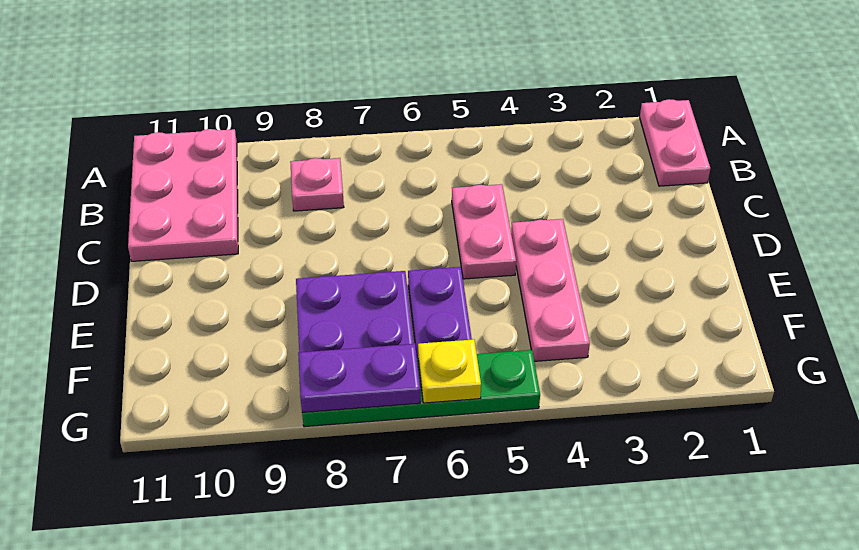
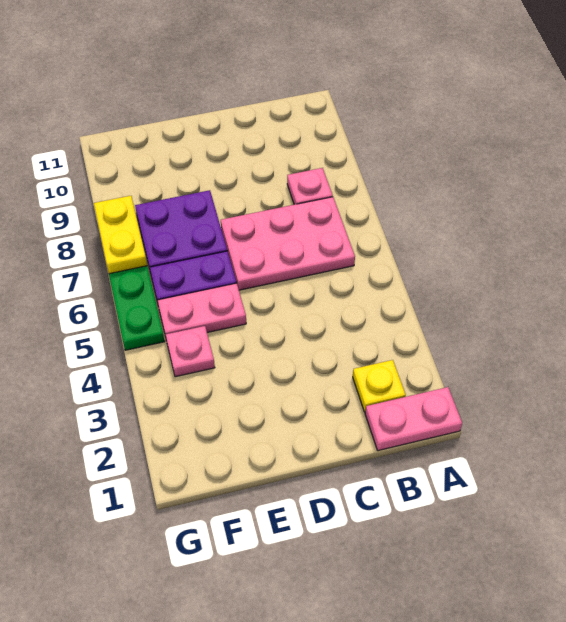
pink 2x3 plate [128,129,238,261] -> pink 2x3 plate moved to [221,197,355,290]
pink 1x2 plate [452,184,516,279] -> pink 1x2 plate moved to [157,283,246,336]
pink 1x3 plate [511,219,590,361] -> pink 1x1 plate [166,326,215,377]
yellow 1x1 plate [418,339,481,403] -> yellow 1x1 plate moved to [353,360,406,412]
purple 1x2 plate [298,344,420,412] -> yellow 1x2 plate [94,196,147,274]

